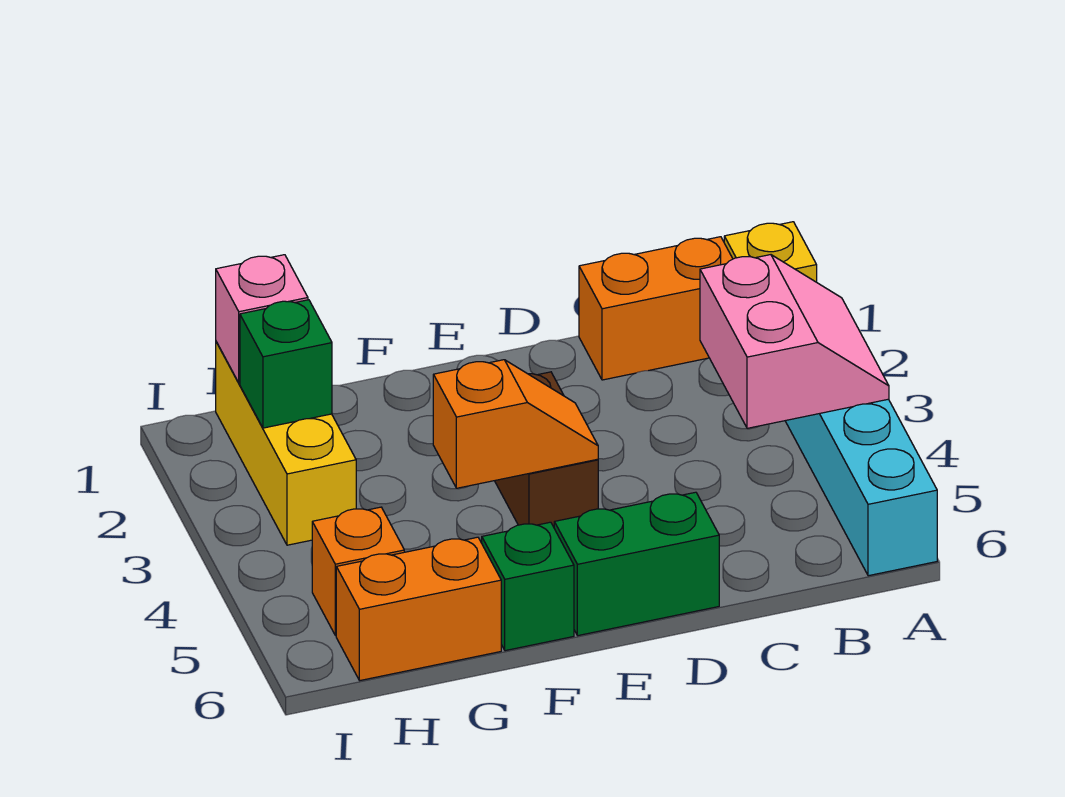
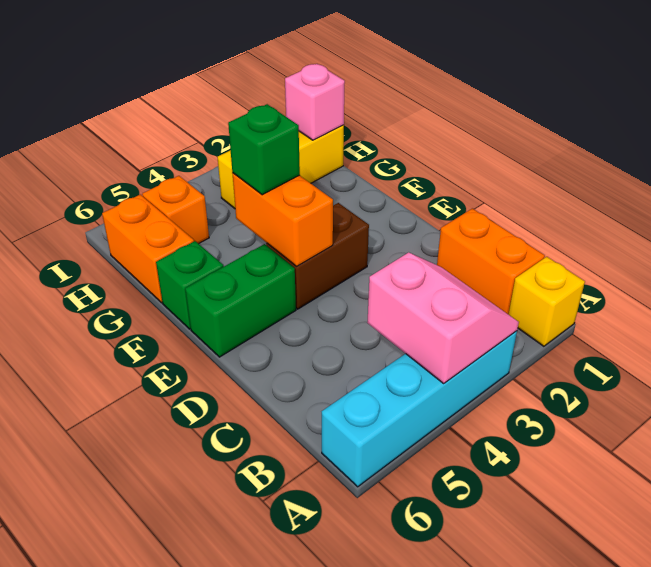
pink 2x2 slope [700,255,889,428] -> pink 2x2 slope turned to [367,252,519,383]
green 1x2 brick [554,492,719,636] -> green 1x2 brick turned to [185,244,296,357]
orange 1x2 slope [433,360,598,488] -> orange 1x2 brick [232,173,333,266]
green 1x1 brick [240,300,332,428] -> green 1x1 brick moved to [228,104,300,195]

